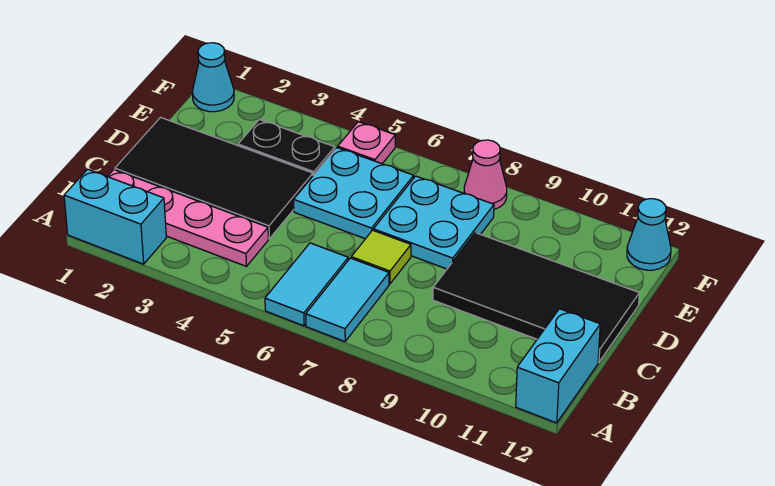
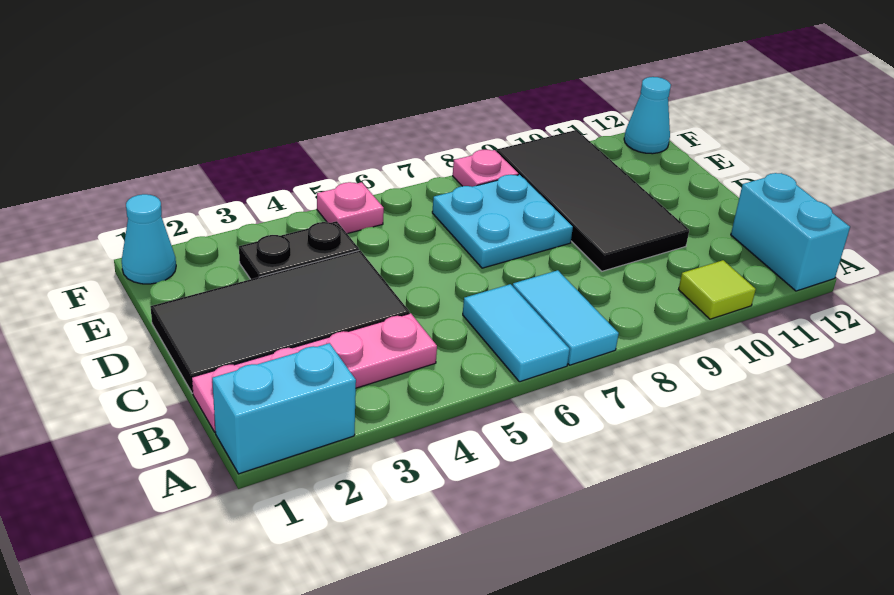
lime 1x1 tile [351,230,411,284] -> lime 1x1 tile moved to [679,260,756,319]
black 2x4 tile [433,233,639,362] -> black 2x4 tile turned to [496,130,689,271]
cyan 2x2 plate [294,148,414,239] -> none
pink 1x1 cone [464,140,507,209] -> pink 1x1 plate [453,150,519,187]

